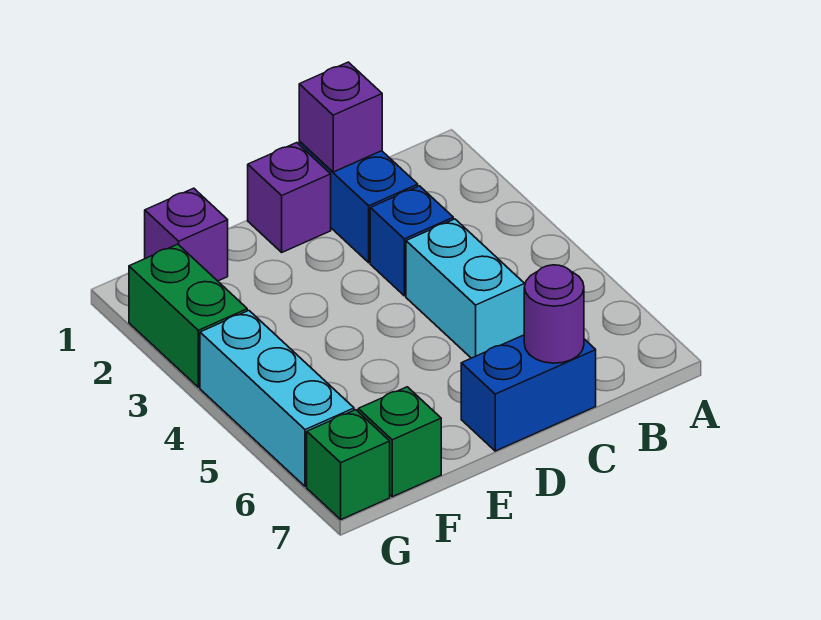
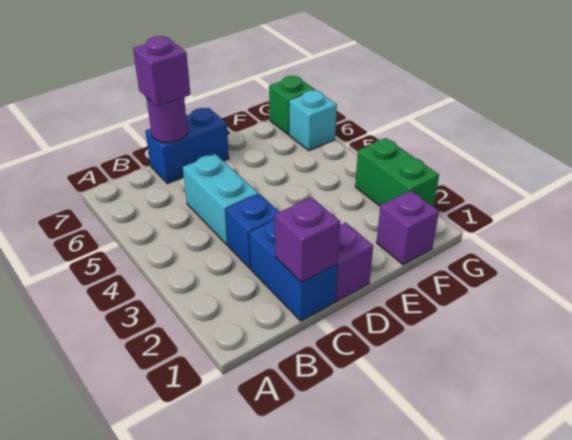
none -> purple 1x1 brick [133,36,191,107]
green 1x1 brick [358,387,441,497] -> none
cyan 1x3 brick [200,311,354,487] -> cyan 1x1 brick [289,90,337,151]

